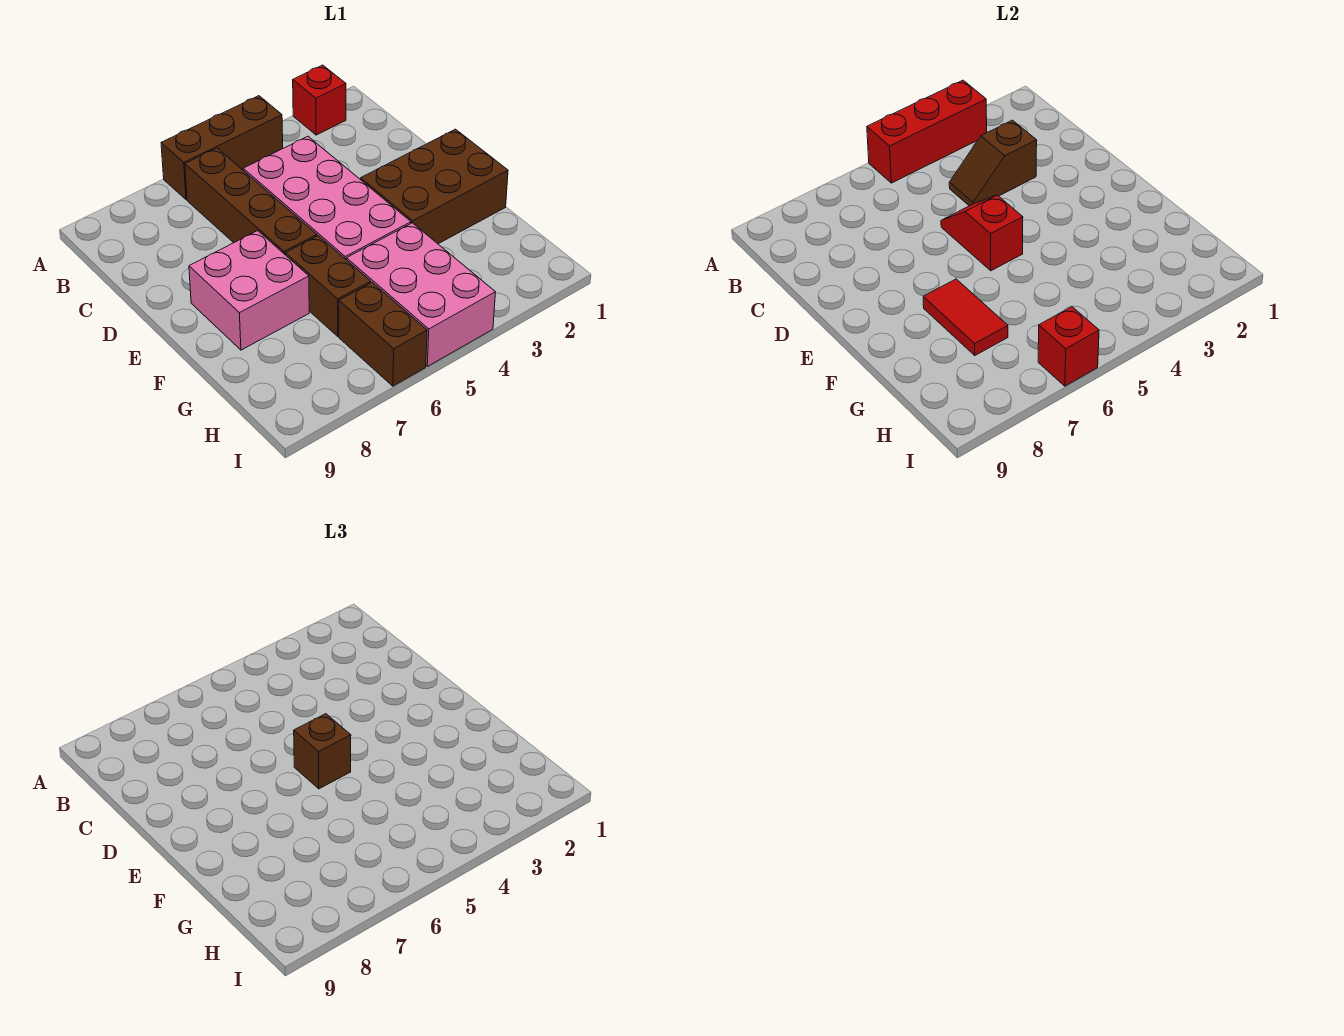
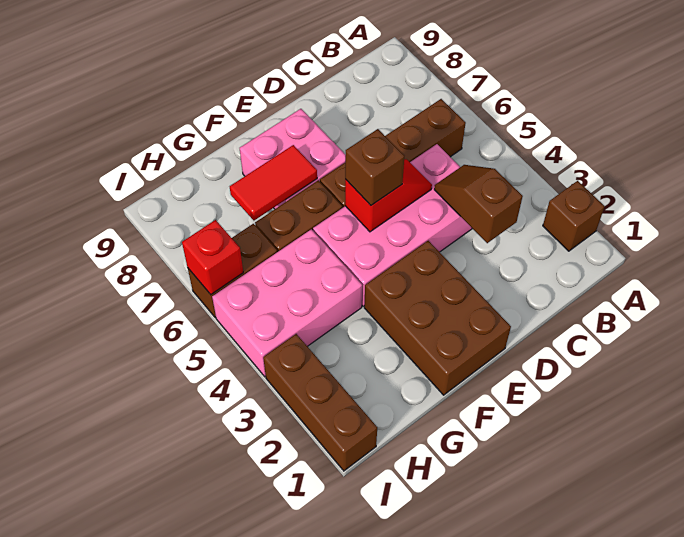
red 1x1 brick [293,65,346,135] -> brown 1x1 brick [543,181,605,251]
red 1x3 brick [867,80,987,183] -> none
brown 1x3 brick [161,96,283,200] -> brown 1x3 brick moved to [263,334,377,471]

